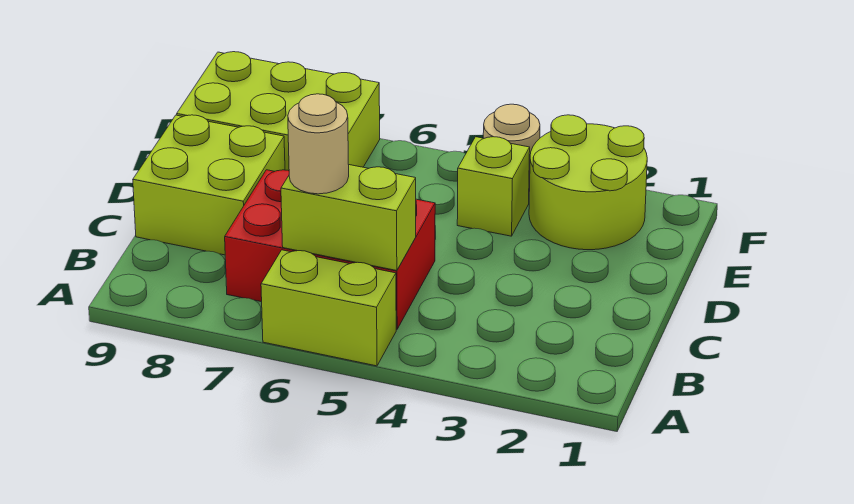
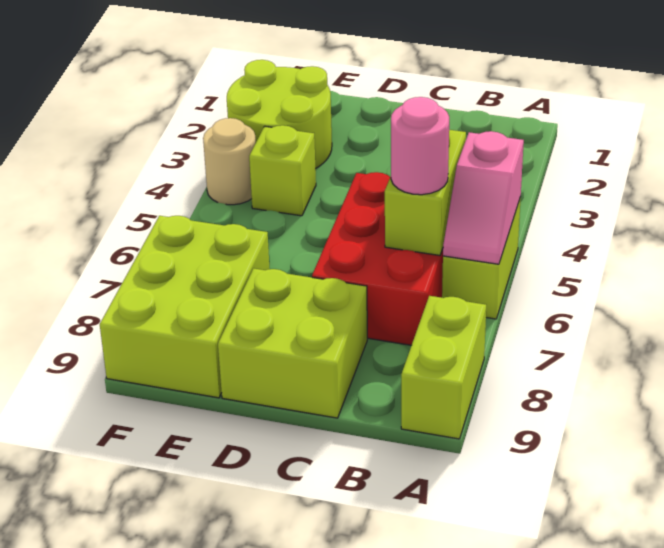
none -> pink 1x2 slope [443,131,524,264]
none -> lime 1x2 brick [401,296,486,439]
tan 1x1 round brick [288,94,349,194] -> pink 1x1 round brick [391,97,449,195]

